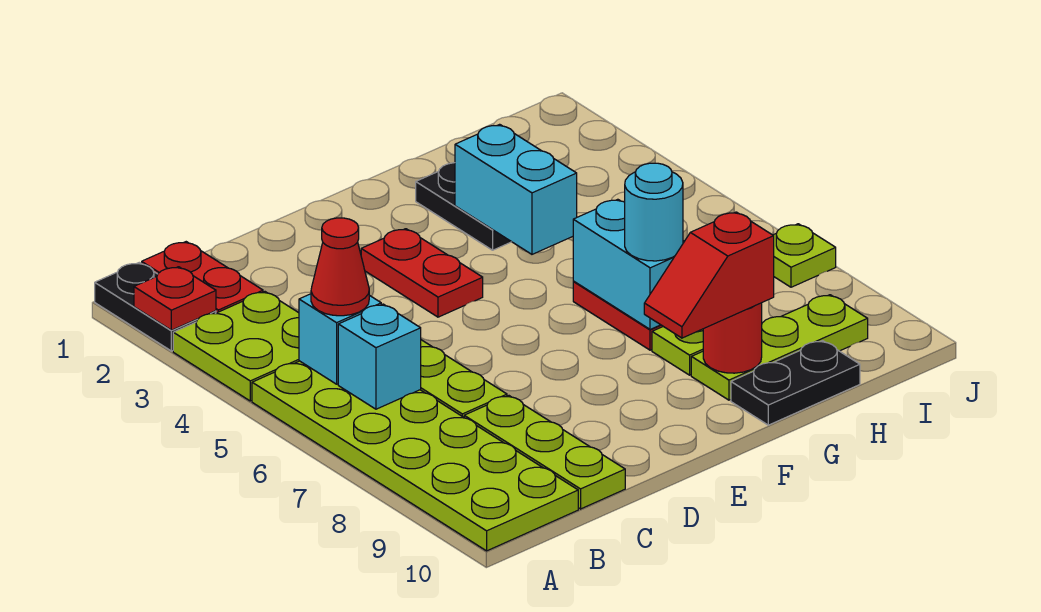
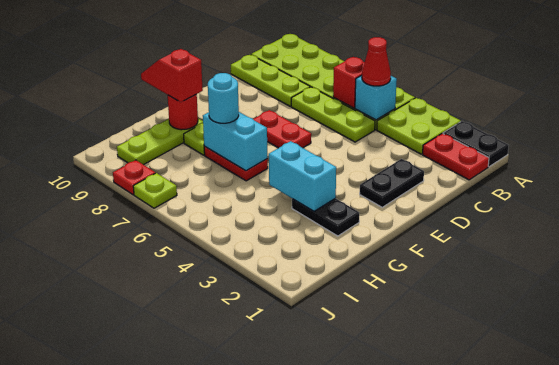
red 1x1 plate [134,267,216,330] -> red 1x1 plate moved to [113,160,155,195]
cyan 1x1 brick [338,304,421,409] -> red 1x1 brick [333,57,365,108]
red 1x2 plate [361,229,483,317] -> red 1x2 plate moved to [253,110,311,148]
red 1x2 slope [644,212,774,338] -> red 1x2 slope turned to [141,49,203,102]
black 1x2 plate [731,341,860,425] -> black 1x2 plate moved to [360,159,424,207]

